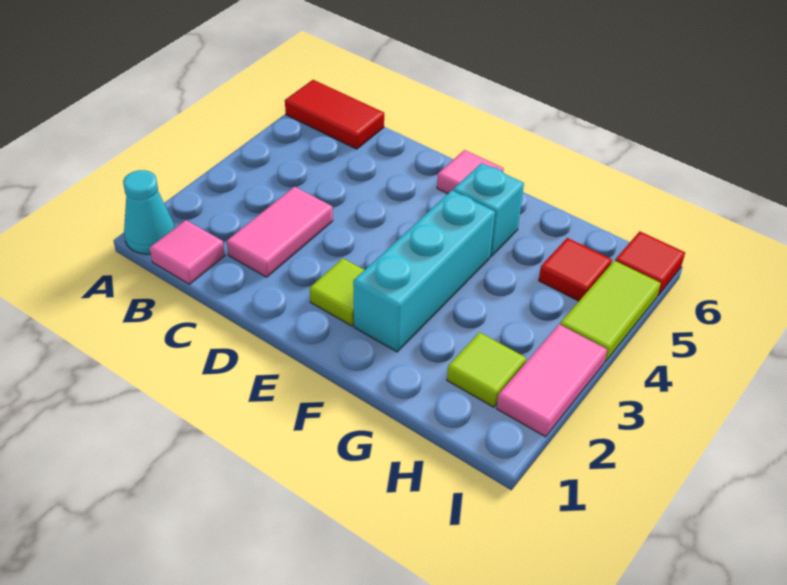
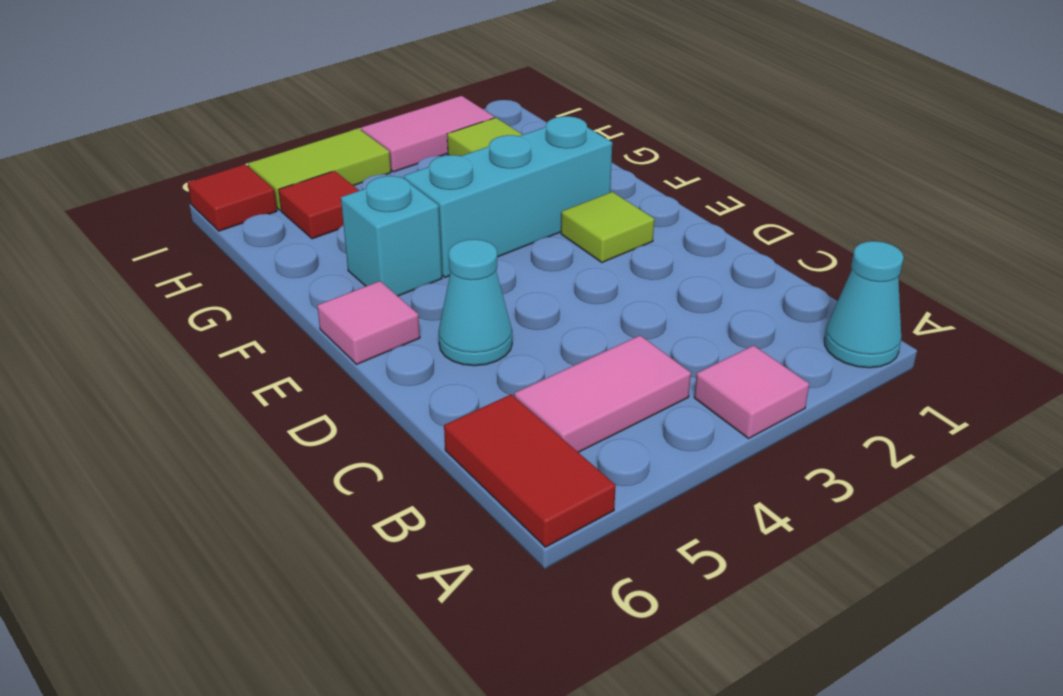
pink 1x1 tile [150,220,225,284] -> pink 1x1 tile moved to [694,345,809,439]
pink 1x2 tile [227,187,333,277] -> pink 1x2 tile moved to [514,335,691,452]
none -> cyan 1x1 cone [438,239,512,366]

